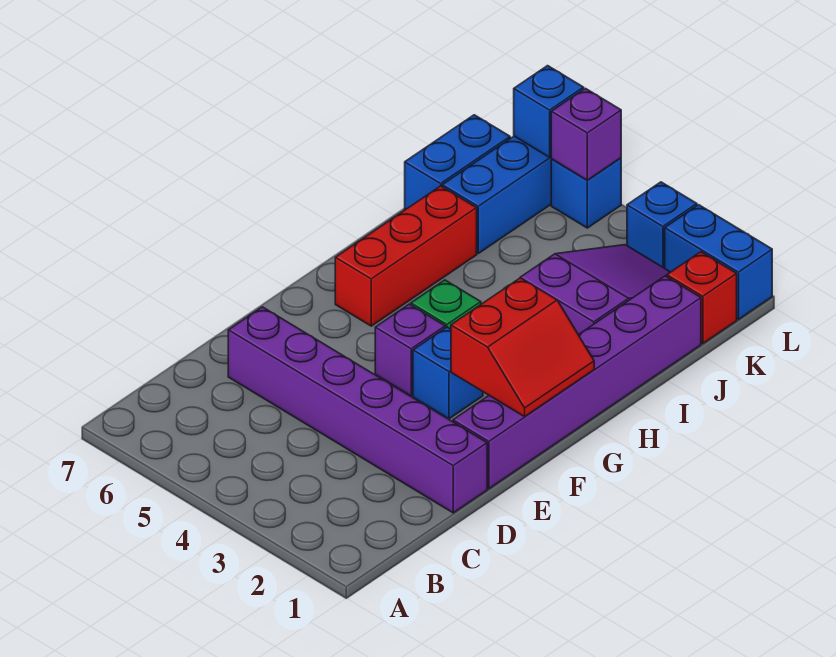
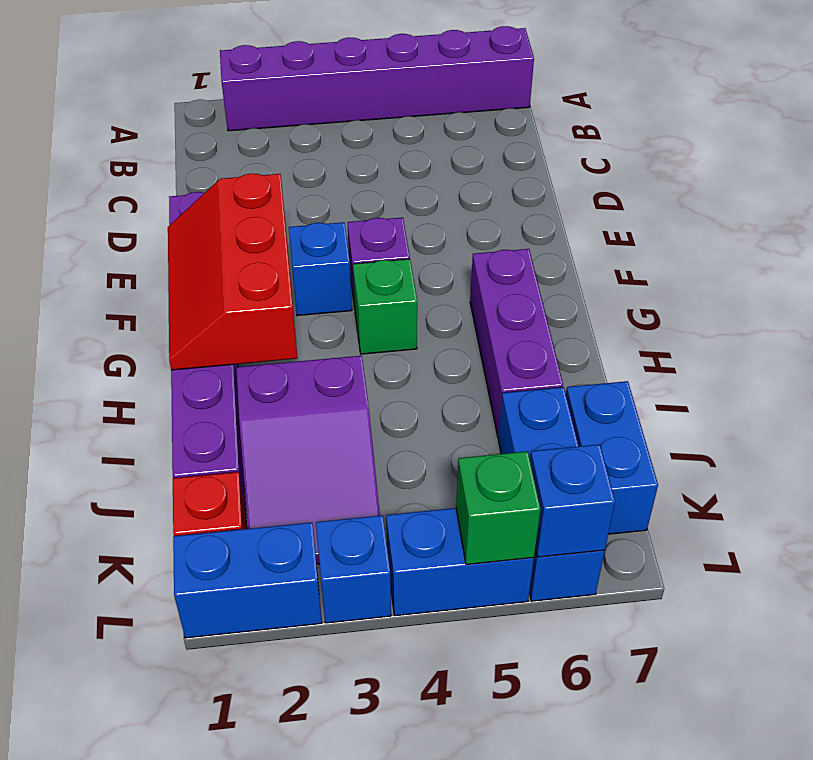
purple 1x6 brick [228,307,487,513] -> purple 1x6 brick moved to [220,26,534,131]
red 2x2 slope [451,278,594,417] -> red 2x3 slope [168,174,297,370]
red 1x3 brick [335,186,477,326] -> purple 1x3 brick [470,249,563,437]
blue 1x1 brick [551,158,621,228] -> blue 1x2 brick [386,508,534,616]
purple 1x1 brick [551,88,621,180] -> green 1x1 brick [456,451,540,564]

